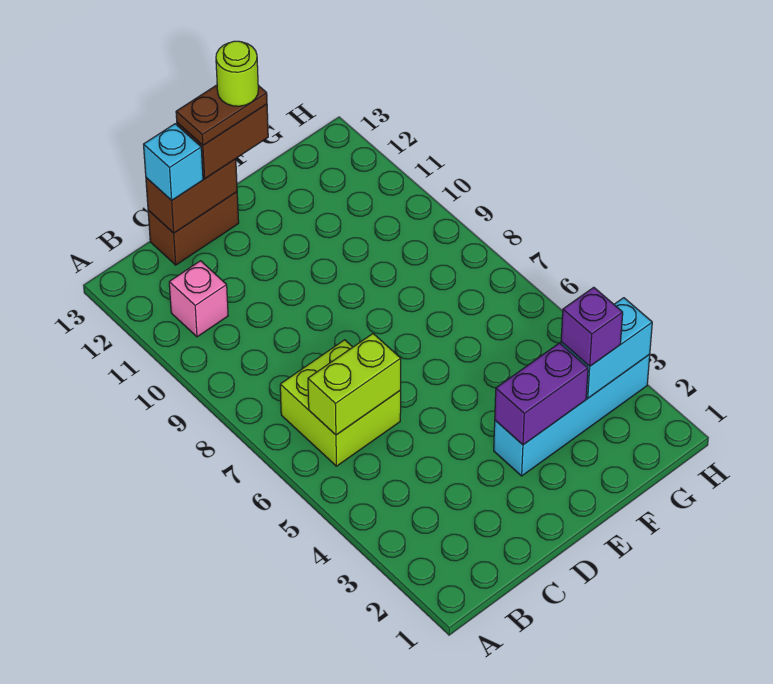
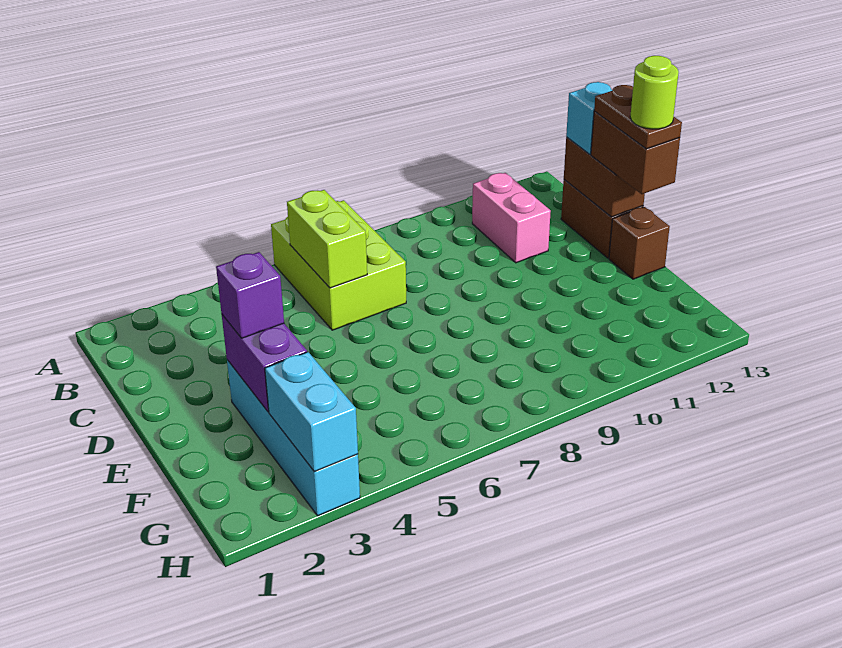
lime 2x2 brick [280,340,401,466] -> lime 2x3 brick [271,200,406,330]
pink 1x1 brick [169,261,228,337] -> pink 1x2 brick [472,173,551,263]
none -> brown 1x1 brick [609,207,670,279]
purple 1x1 brick [561,287,623,366] -> purple 1x1 brick moved to [216,252,284,338]

